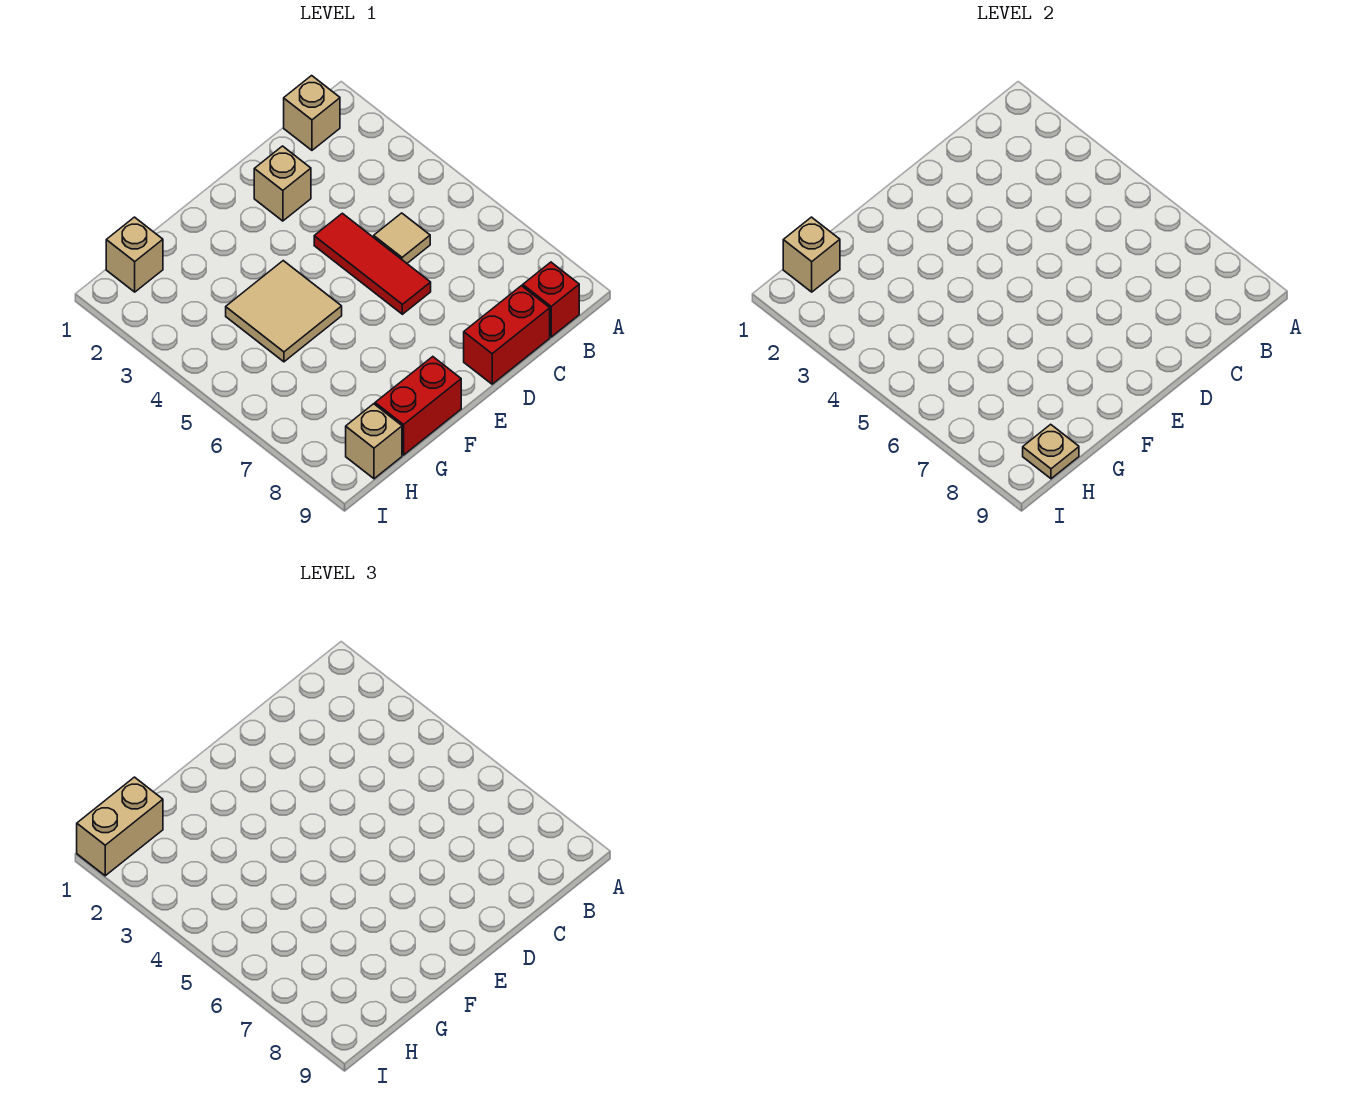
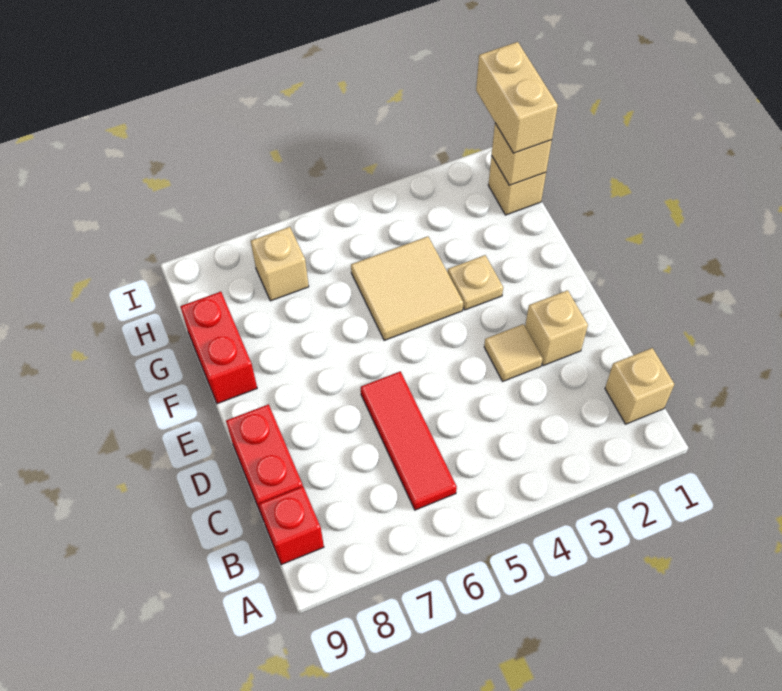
tan 1x1 tile [374,213,430,263] -> tan 1x1 tile moved to [484,324,543,381]
red 1x3 tile [314,213,431,314] -> red 1x3 tile turned to [361,371,457,510]
tan 1x1 brick [346,404,402,479] -> tan 1x1 brick moved to [251,227,309,301]
tan 1x1 plate [1023,424,1079,479] -> tan 1x1 plate moved to [448,255,503,310]

